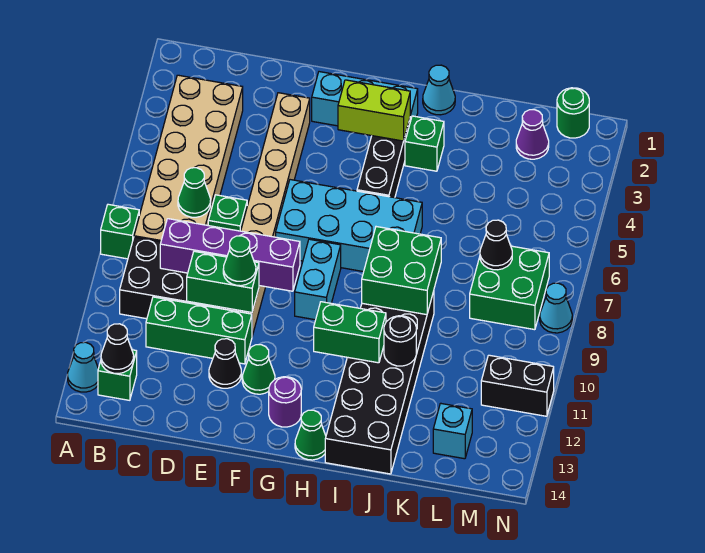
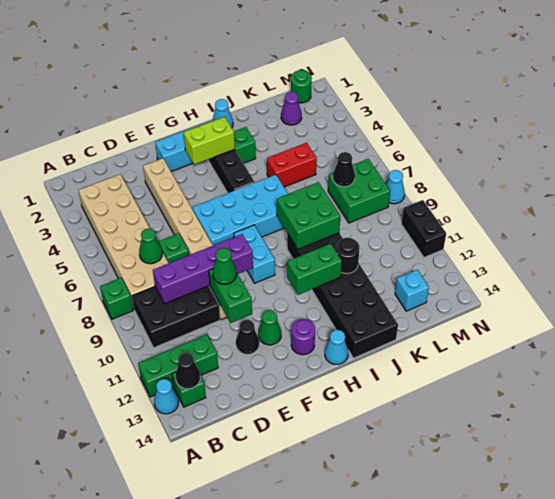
green 1x3 brick [146,297,252,364] -> green 1x3 brick moved to [138,335,218,397]
green 1x2 brick [187,251,259,313] -> green 1x2 brick turned to [209,269,252,323]
green 1x1 cone [295,410,326,460] -> cyan 1x1 cone [325,330,348,364]
none -> red 1x2 brick [267,143,317,187]
black 1x2 brick [481,355,554,416] -> black 1x2 brick turned to [401,200,446,258]

